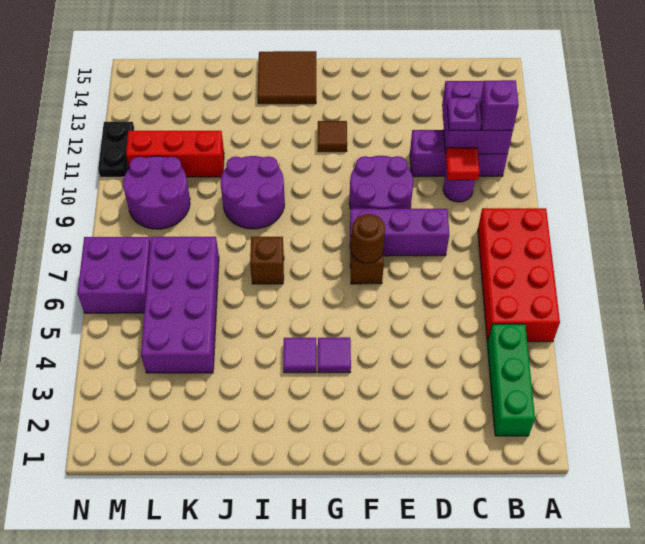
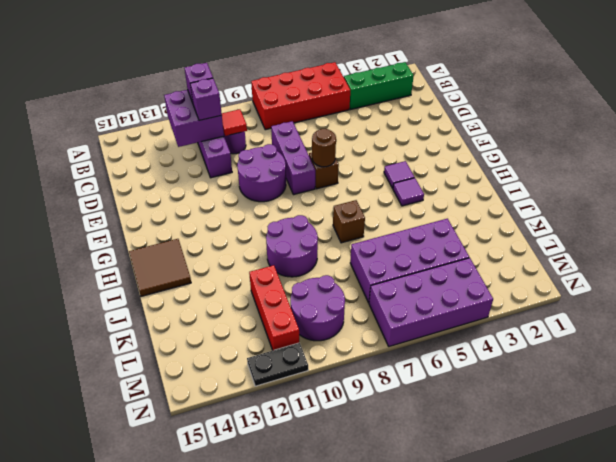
purple 1x1 plate [447,98,482,130] -> purple 1x1 brick [190,78,222,120]
brown 1x1 tile [318,121,347,152] -> none
purple 2x2 brick [78,237,150,313] -> purple 2x4 brick [369,258,493,346]

